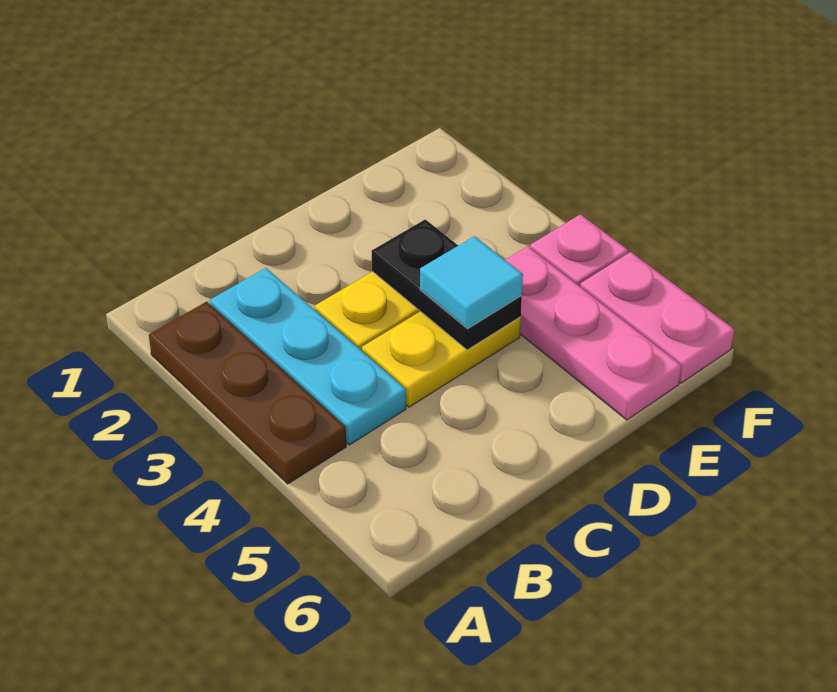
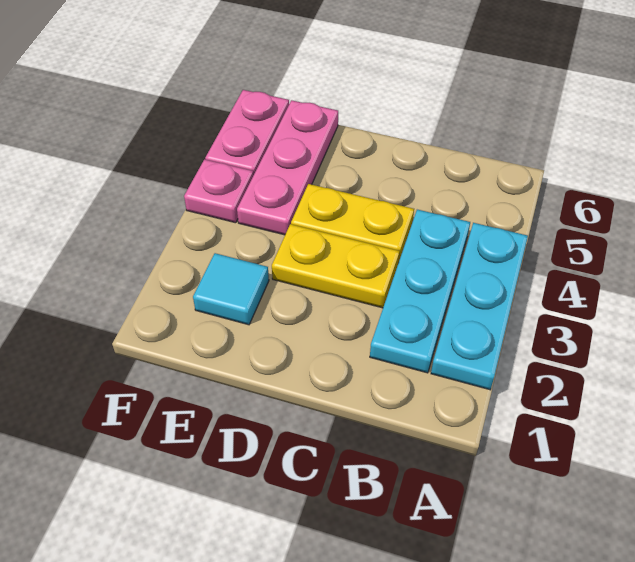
brown 1x3 plate [149,302,346,484] -> cyan 1x3 plate [431,223,528,390]
black 1x2 plate [372,219,522,350] -> none
cyan 1x1 tile [420,236,523,328] -> cyan 1x1 tile moved to [193,253,269,325]

